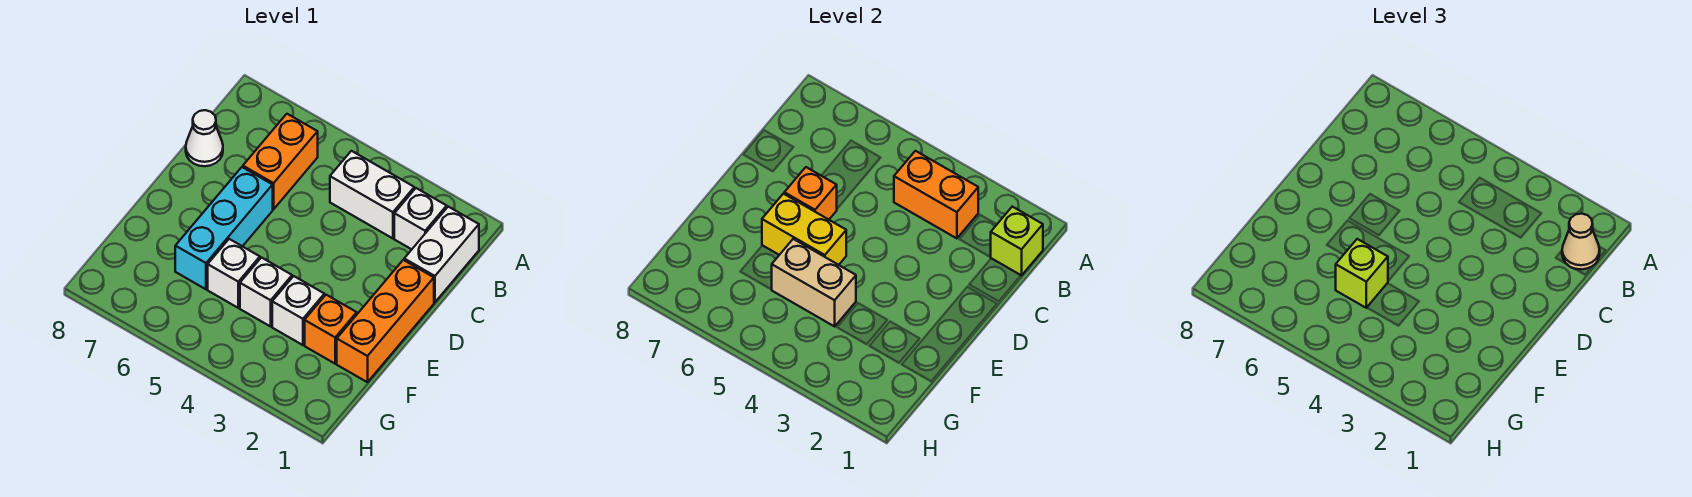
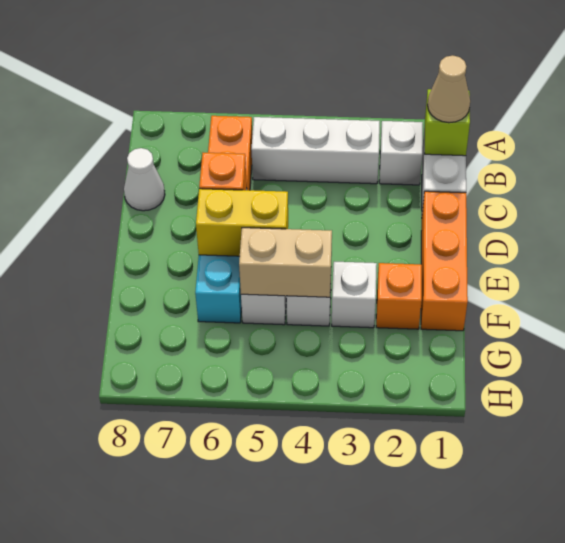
white 1x2 brick [330,151,414,238] -> white 1x3 brick [251,117,380,184]
orange 1x2 brick [894,151,978,238] -> none
lime 1x1 brick [1336,239,1388,308] -> none

